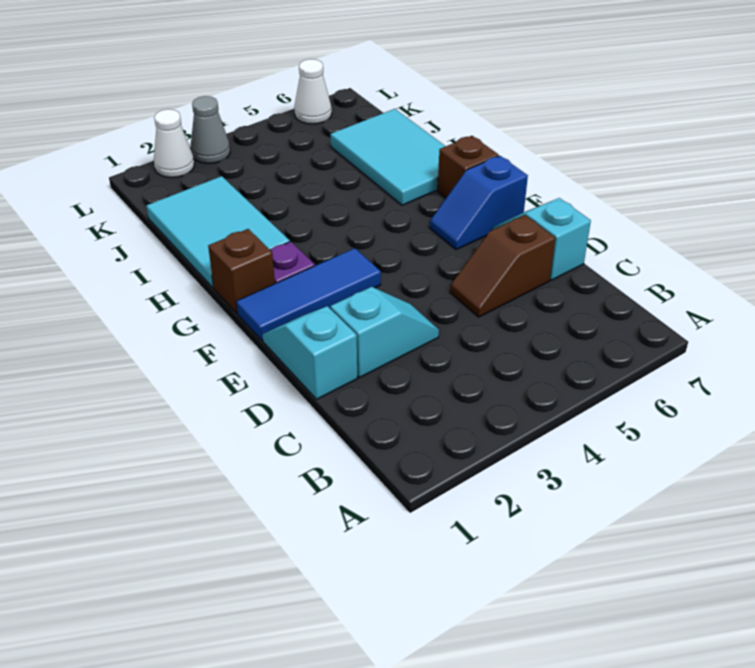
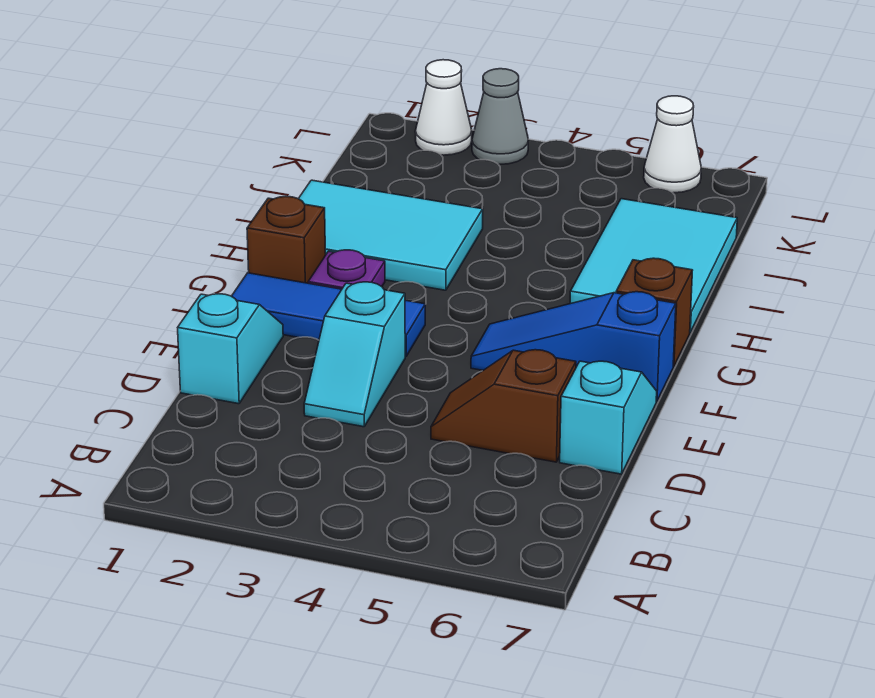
cyan 1x2 slope [330,287,439,378] -> cyan 1x2 slope turned to [304,282,405,427]
blue 1x2 slope [430,156,528,250] -> blue 1x3 slope [471,292,676,401]
cyan 2x3 tile [146,176,290,288] -> cyan 2x3 tile turned to [299,180,483,290]

